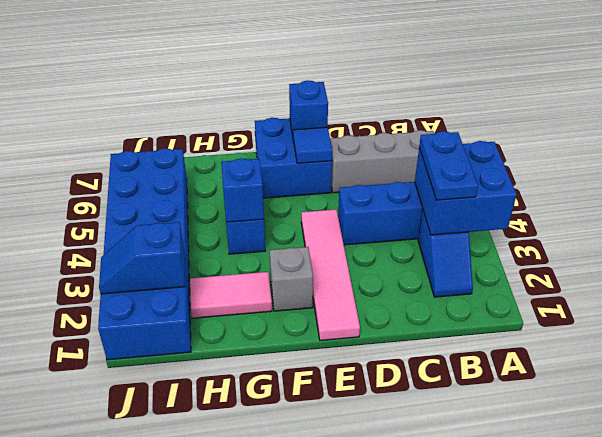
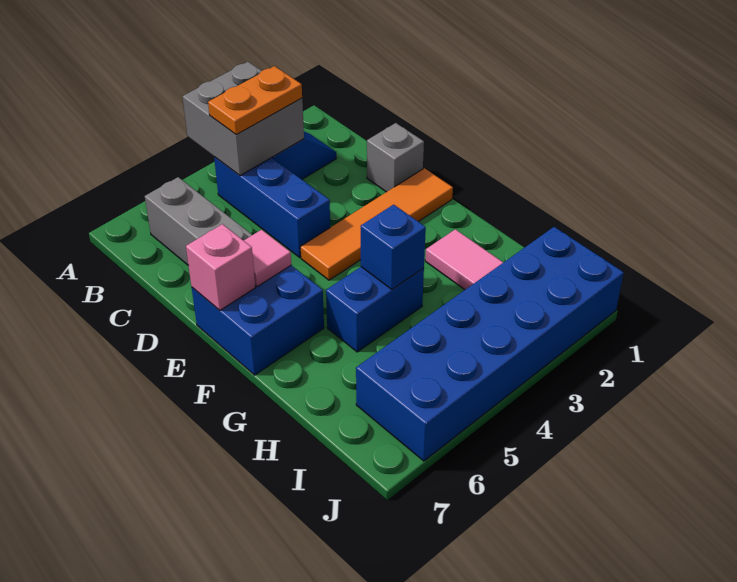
blue 2x2 brick [415,141,516,235] -> grey 2x2 brick [182,62,304,176]
blue 1x2 plate [419,131,478,200] -> orange 1x2 plate [208,66,302,134]
pink 1x4 tile [301,209,360,340] -> orange 1x4 tile [300,168,453,280]
blue 1x1 tile [293,127,332,163] -> pink 1x1 tile [244,230,291,287]
blue 1x1 brick [289,80,328,135] -> pink 1x1 brick [186,224,255,310]
grey 1x1 brick [270,247,313,311] -> grey 1x1 brick moved to [367,123,424,192]
blue 1x2 slope [99,222,185,294] -> none

